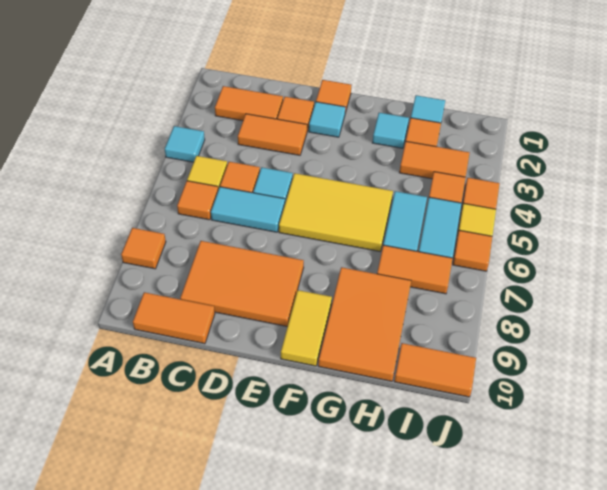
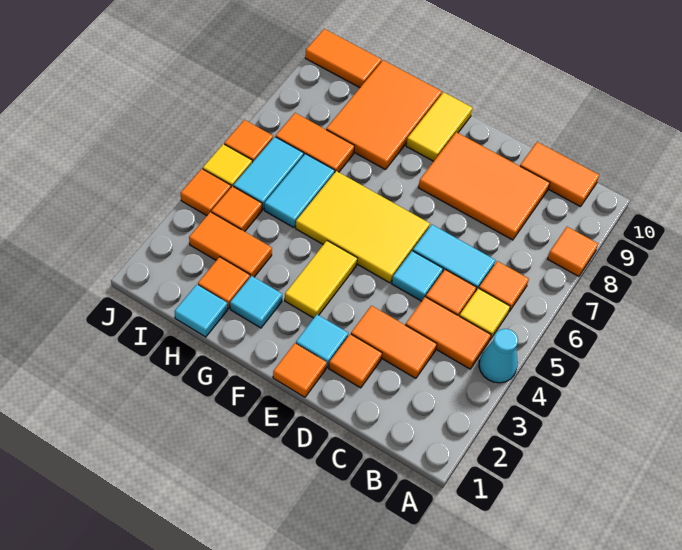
cyan 1x1 tile [165,126,205,162] -> cyan 1x1 cone [479,329,518,383]
orange 1x2 tile [215,86,283,121] -> orange 1x2 tile moved to [406,297,491,369]
none -> yellow 1x2 tile [285,241,357,318]

